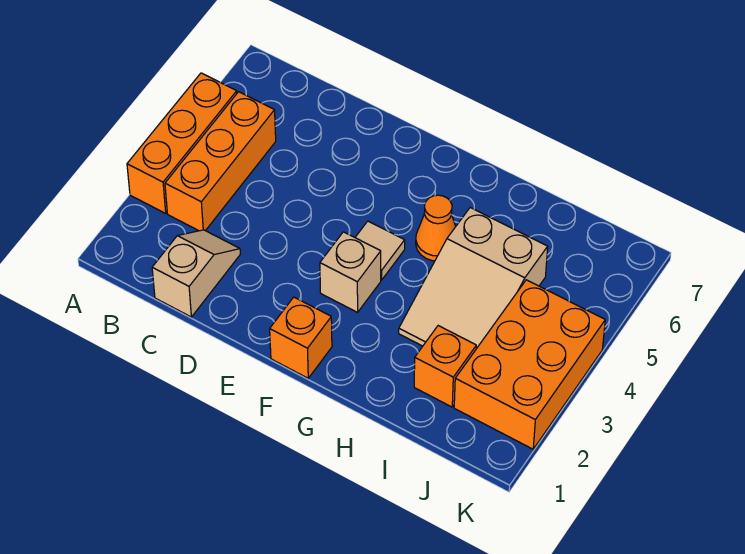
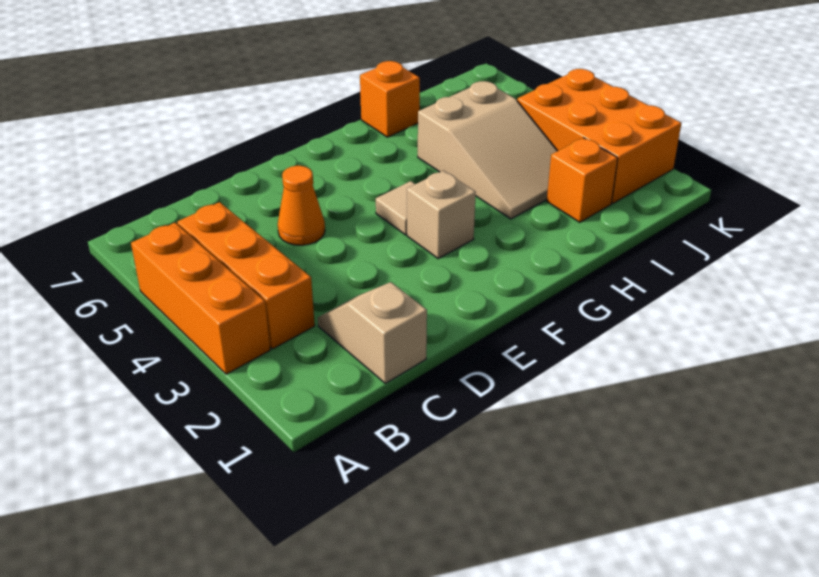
orange 1x1 brick [270,297,332,378] -> orange 1x1 brick moved to [360,61,420,137]
orange 1x1 cone [416,195,456,261] -> orange 1x1 cone moved to [278,166,325,245]

